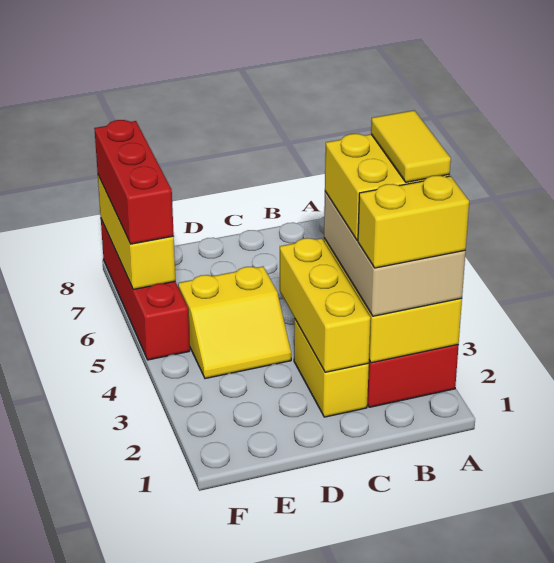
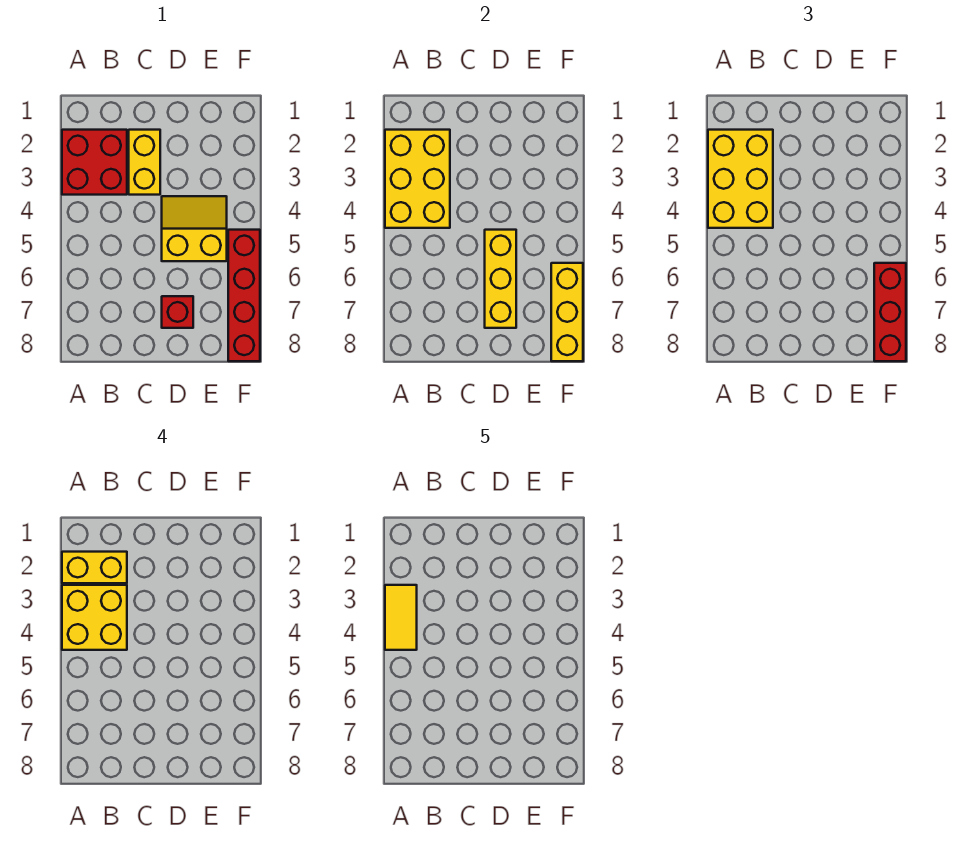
tan 2x3 brick [324,192,466,316] -> yellow 2x3 brick [708,130,773,228]
yellow 1x3 brick [280,238,371,372] -> yellow 1x3 brick moved to [485,230,516,328]
none -> red 1x1 brick [162,296,193,328]

